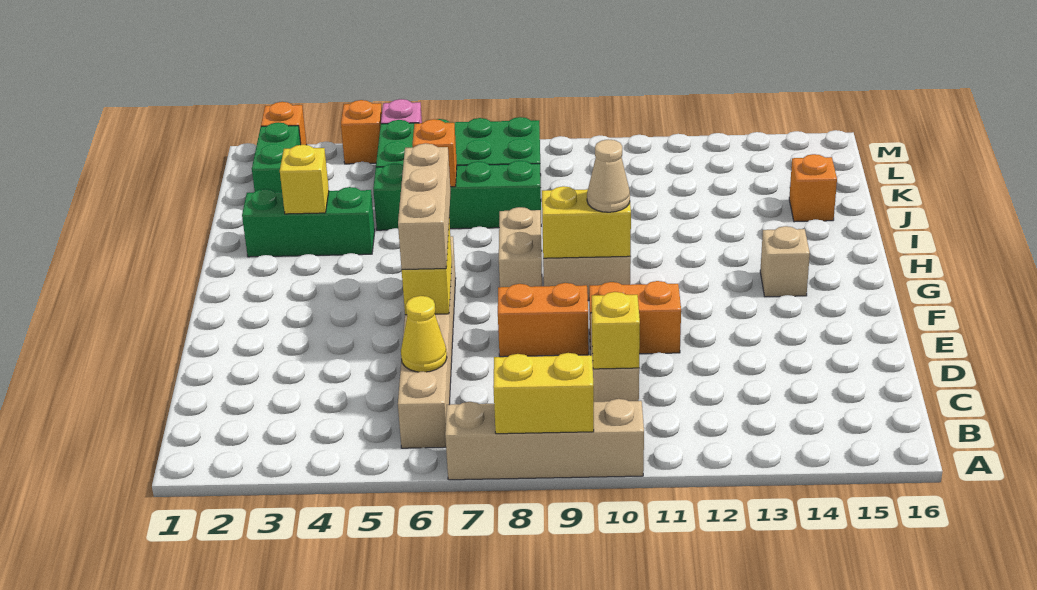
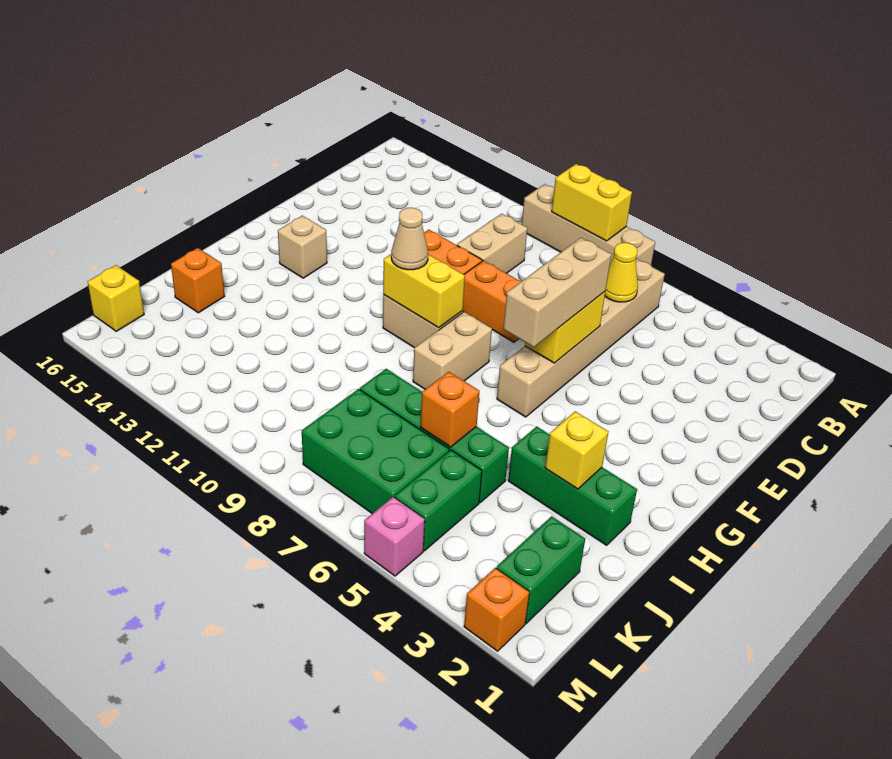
yellow 1x1 brick [592,292,640,369] -> yellow 1x1 brick moved to [88,265,144,331]
orange 1x1 brick [341,100,382,164] -> none

